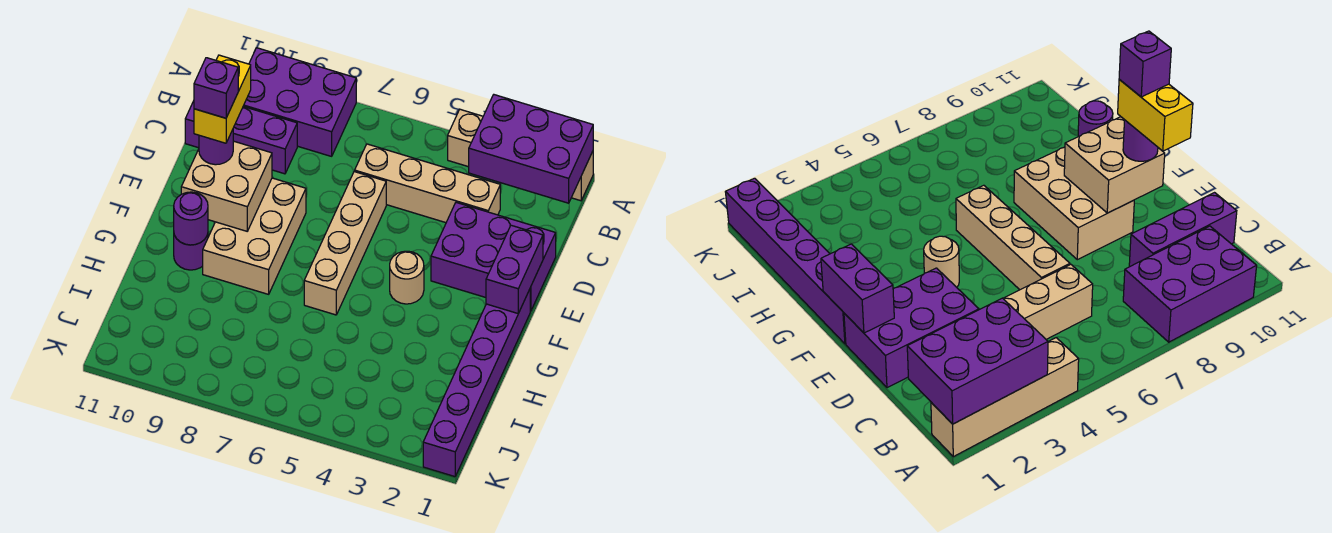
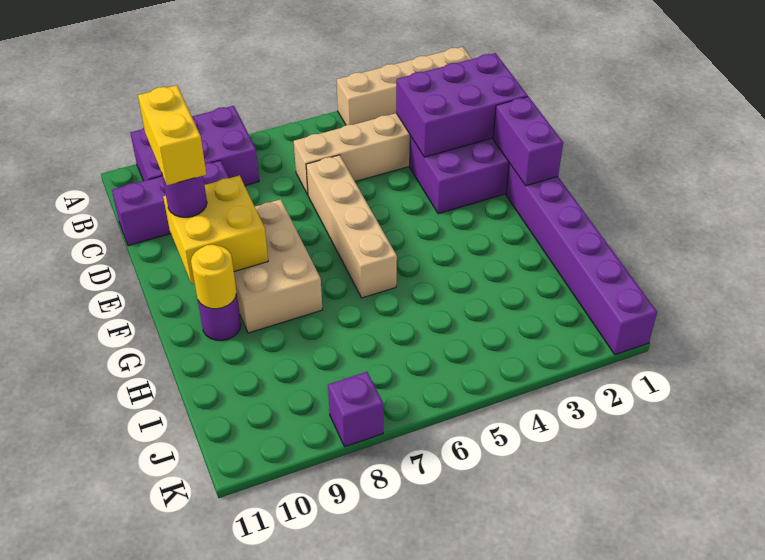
purple 2x3 brick [469,95,593,203] -> purple 2x3 brick moved to [396,53,528,157]
tan 2x2 brick [181,141,272,231] -> yellow 2x2 brick [163,176,268,284]
purple 1x1 brick [194,58,238,118] -> purple 1x1 brick moved to [328,372,383,447]
tan 1x1 round brick [390,251,424,304] -> none
purple 1x1 round brick [174,192,208,245] -> yellow 1x1 round brick [191,245,237,309]

